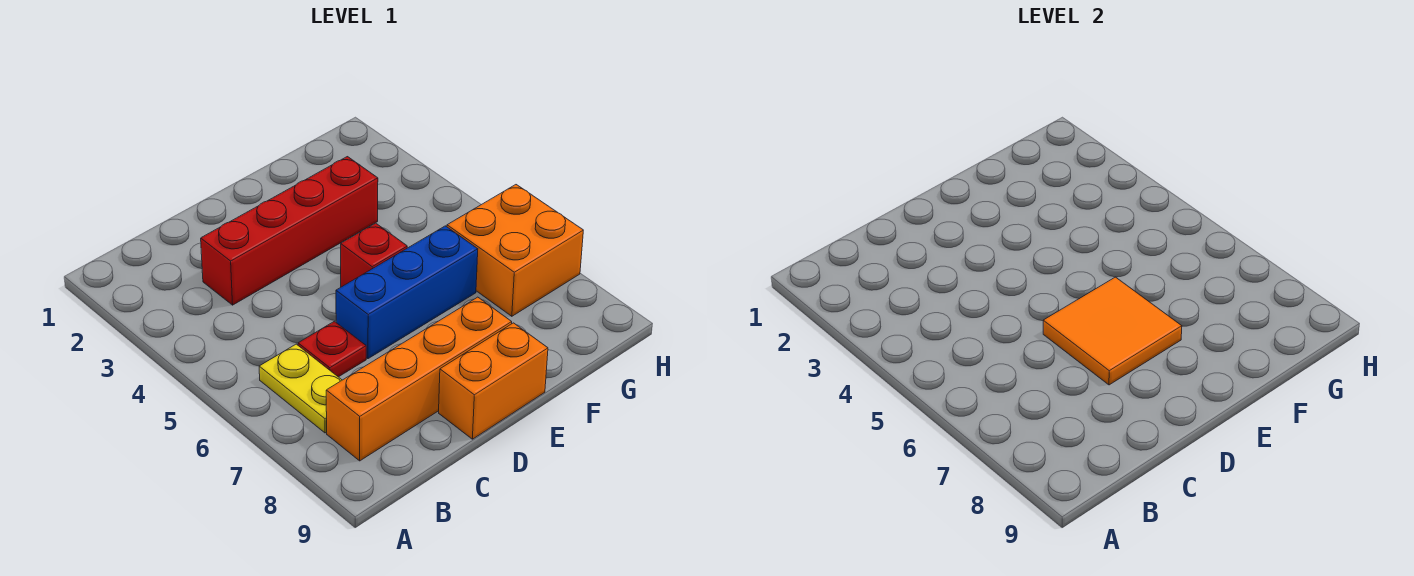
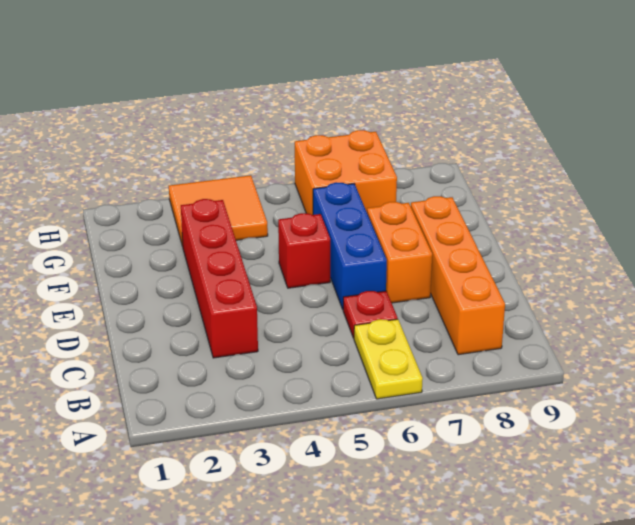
yellow 1x2 plate [259,344,342,433] -> yellow 1x2 plate turned to [354,319,423,399]
orange 2x2 tile [1043,277,1182,385] -> orange 2x2 tile moved to [169,175,268,246]
orange 1x2 brick [439,323,548,439] -> orange 1x2 brick moved to [367,202,432,303]

